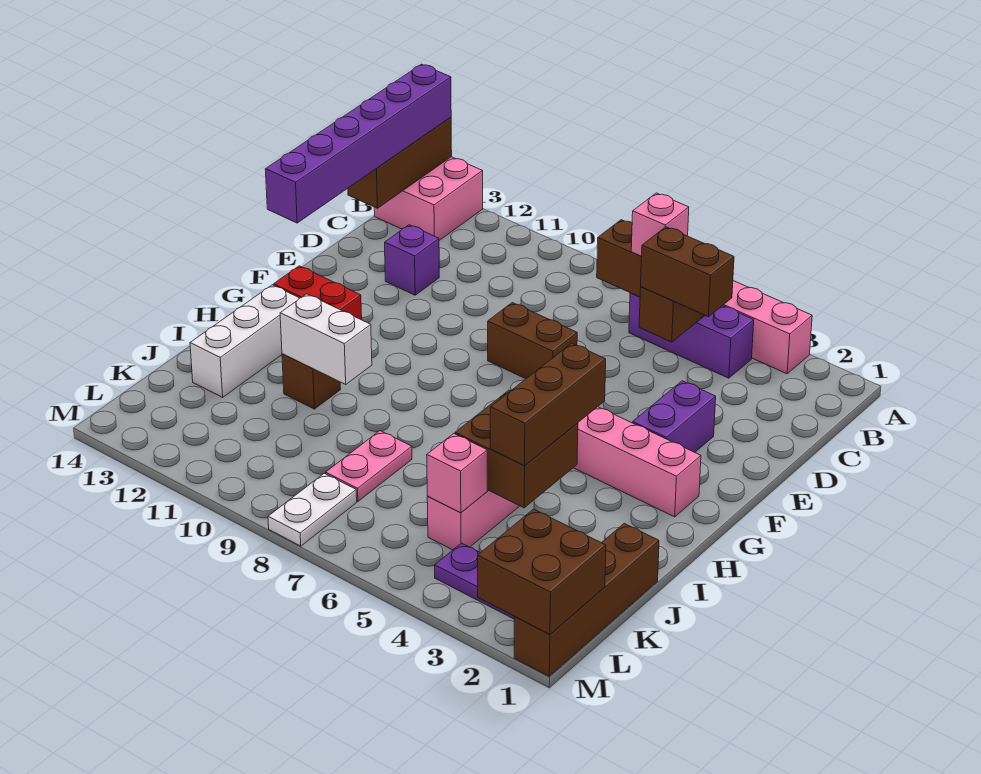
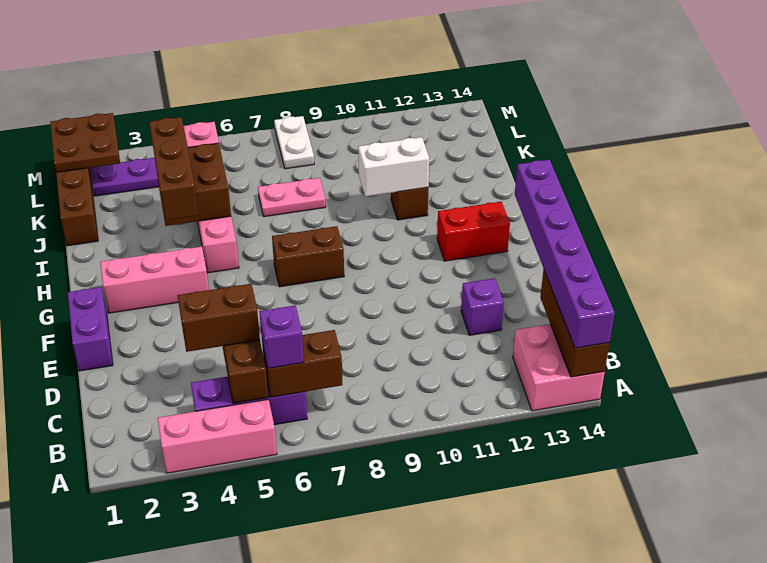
pink 1x1 brick [631,193,689,256] -> purple 1x1 brick [259,305,304,368]
purple 1x2 brick [633,381,716,452] -> purple 1x2 brick moved to [68,287,113,371]
brown 1x2 brick [488,303,577,379] -> brown 1x2 brick moved to [272,226,344,287]
white 1x3 brick [190,285,299,397] -> none
pink 1x2 plate [326,431,412,501] -> pink 1x2 plate turned to [258,178,326,217]
brown 2x2 brick [478,509,606,634] -> brown 2x2 plate [50,113,120,172]

